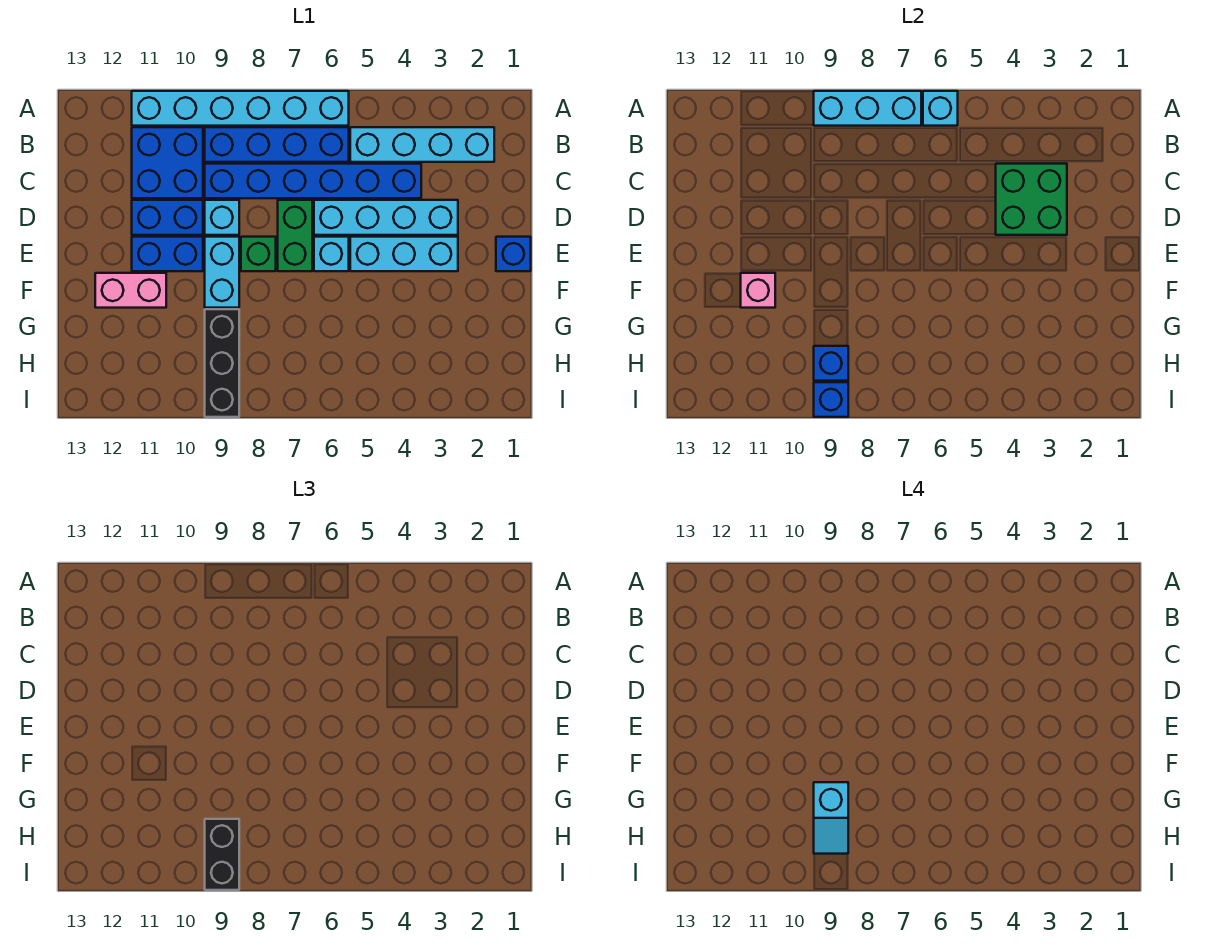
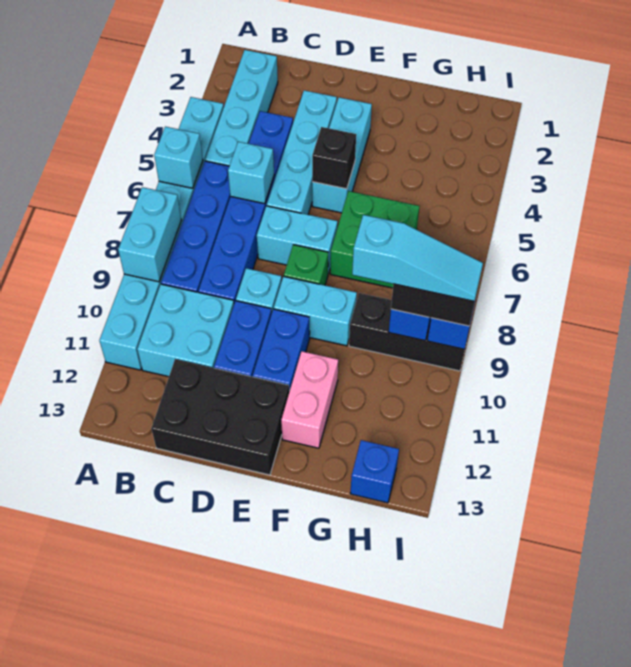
cyan 1x6 brick [132,91,349,126] -> cyan 1x8 brick [99,97,224,370]
cyan 1x3 brick [814,91,921,126] -> cyan 1x2 brick [118,187,181,282]
blue 2x2 brick [132,127,203,198] -> cyan 2x2 brick [137,284,234,377]
green 2x2 brick [996,164,1067,235] -> green 2x2 brick moved to [330,191,419,288]
none -> black 2x3 brick [151,360,290,475]
green 1x2 brick [278,200,312,271] -> cyan 1x2 brick [257,206,338,274]
blue 1x1 brick [496,237,531,271] -> blue 1x1 brick moved to [350,440,399,503]
none -> black 1x1 brick [312,127,356,189]
cyan 1x1 brick [314,237,349,271] -> cyan 1x1 brick moved to [228,142,274,204]
pink 1x1 brick [741,273,775,308] -> none
cyan 1x2 slope [814,782,848,854] -> cyan 1x3 slope [352,215,483,301]

